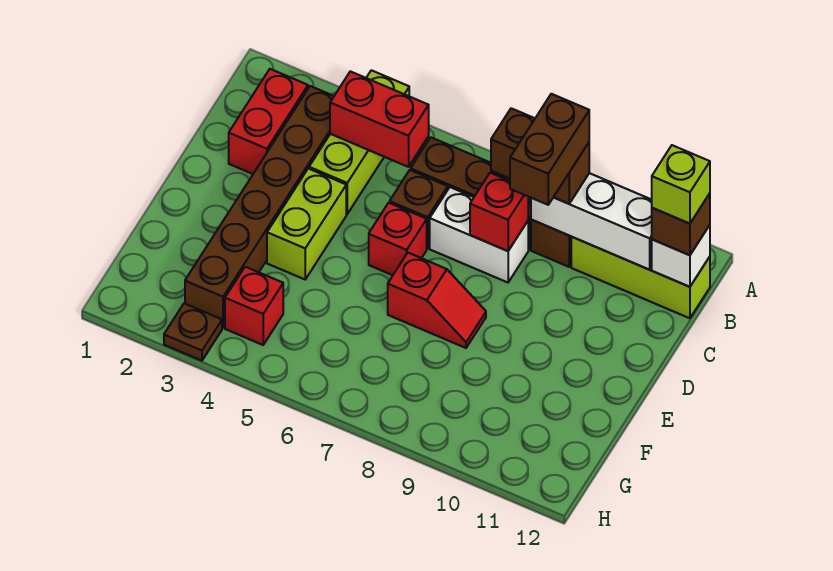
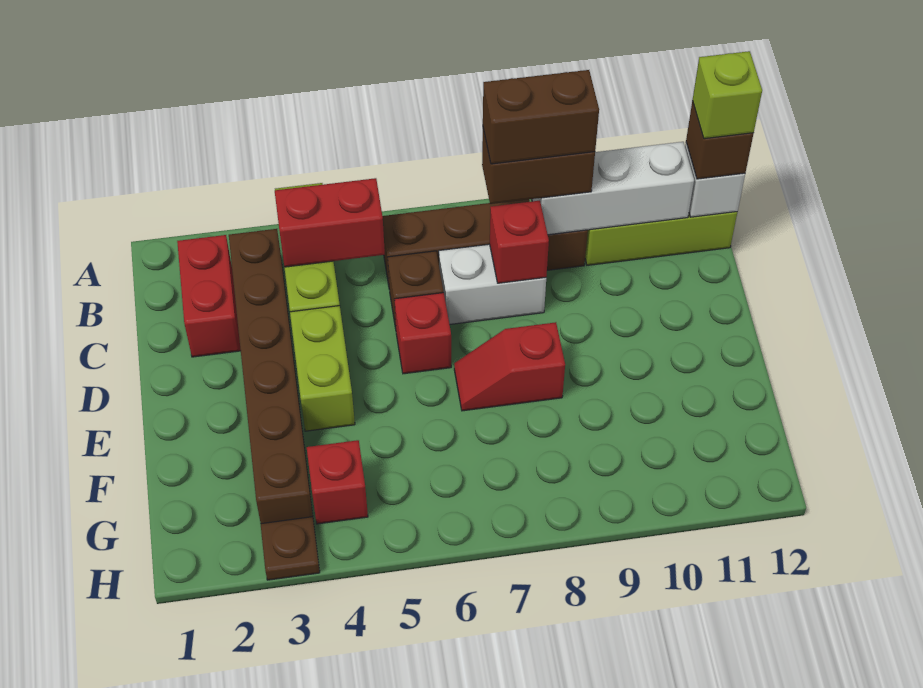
brown 1x2 brick [510,94,589,205] -> brown 1x2 brick turned to [483,70,599,164]
red 1x2 slope [388,253,486,348] -> red 1x2 slope turned to [454,322,565,411]

